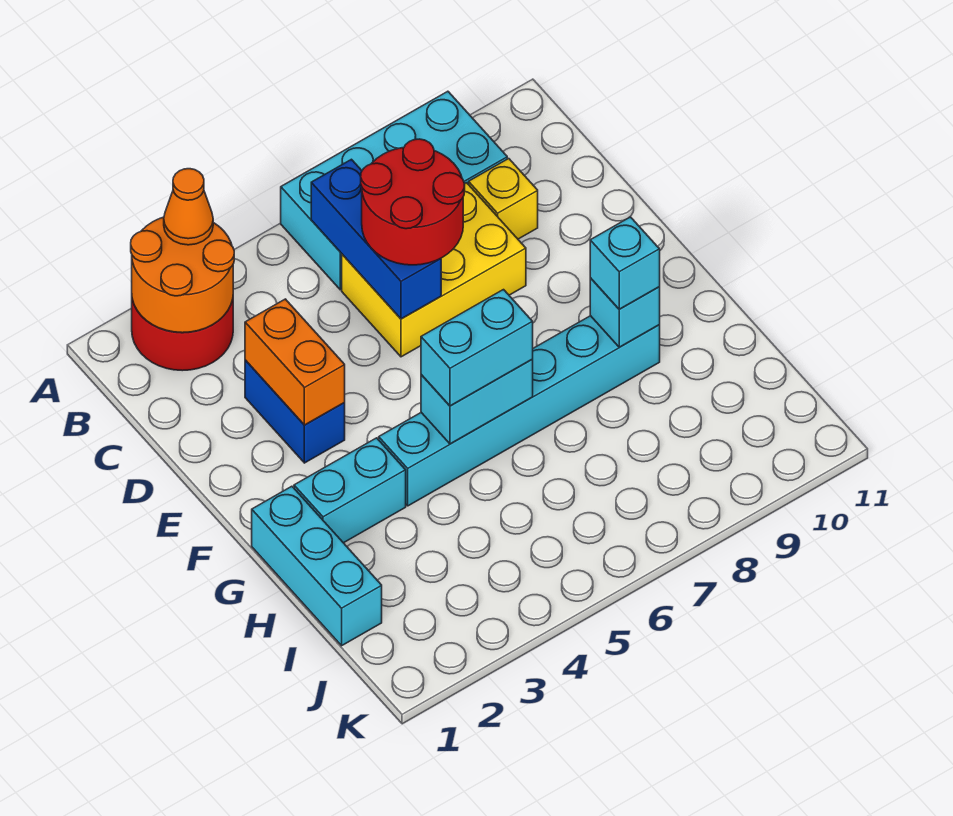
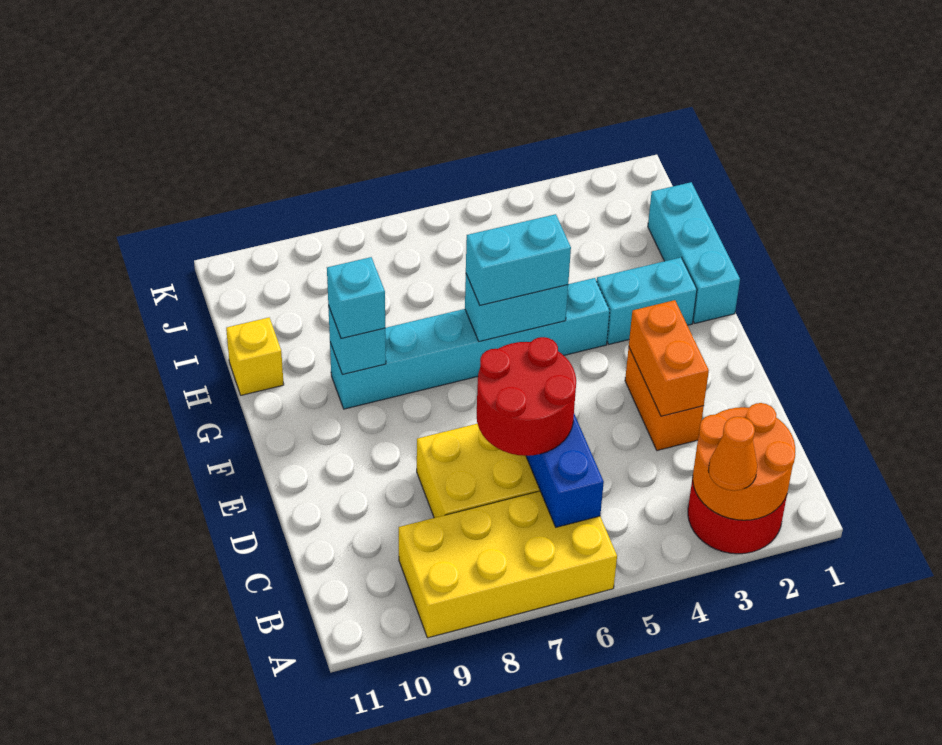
cyan 2x4 brick [281,91,507,290] -> yellow 2x4 brick [399,491,617,638]
yellow 1x1 brick [469,159,538,239] -> yellow 1x1 brick moved to [226,318,284,395]
blue 1x2 brick [245,360,345,463] -> orange 1x2 brick [625,348,704,450]

